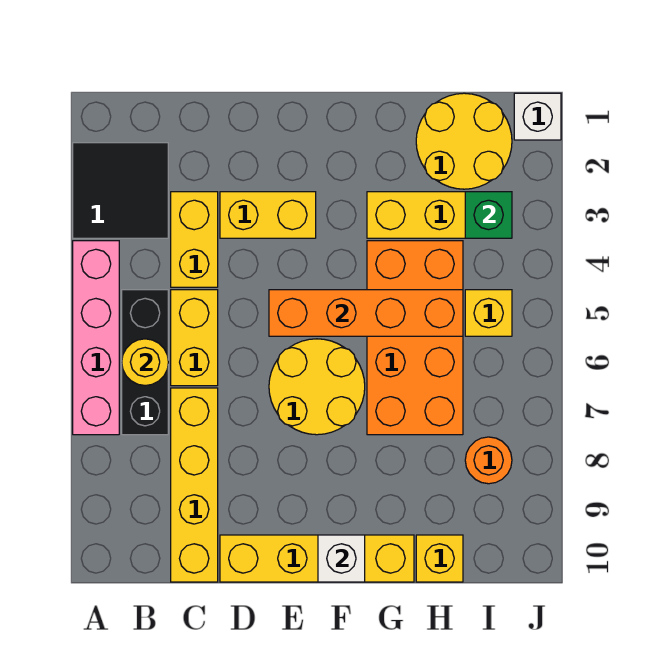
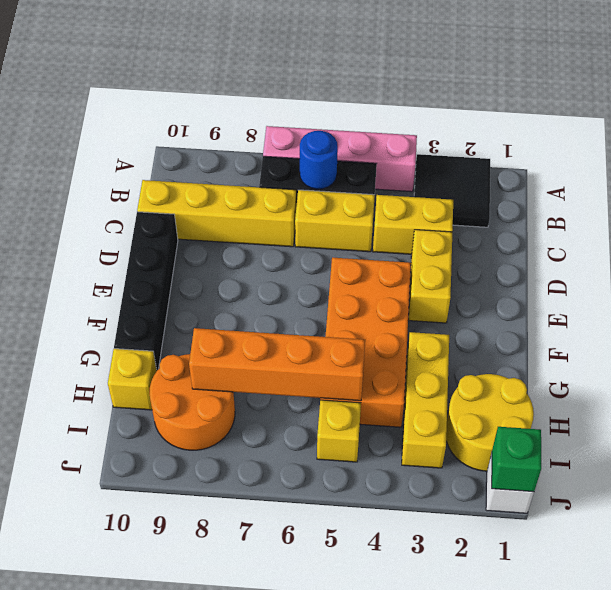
yellow 1x1 round brick [122,339,168,385] -> blue 1x1 round brick [300,131,338,189]
yellow 1x4 brick [220,535,414,582] -> black 1x4 brick [114,212,178,370]
orange 1x4 brick [269,290,463,336] -> orange 1x4 brick turned to [189,328,365,401]
yellow 2x2 round brick [269,339,365,435] -> none
white 1x1 brick [318,535,365,582] -> none
orange 2x4 brick [367,241,463,435] -> orange 2x4 brick turned to [320,258,411,427]
green 1x1 brick [465,192,512,238] -> green 1x1 brick moved to [492,427,541,492]
orange 1x1 round brick [465,437,512,484] -> orange 2x2 round brick [149,354,235,450]

